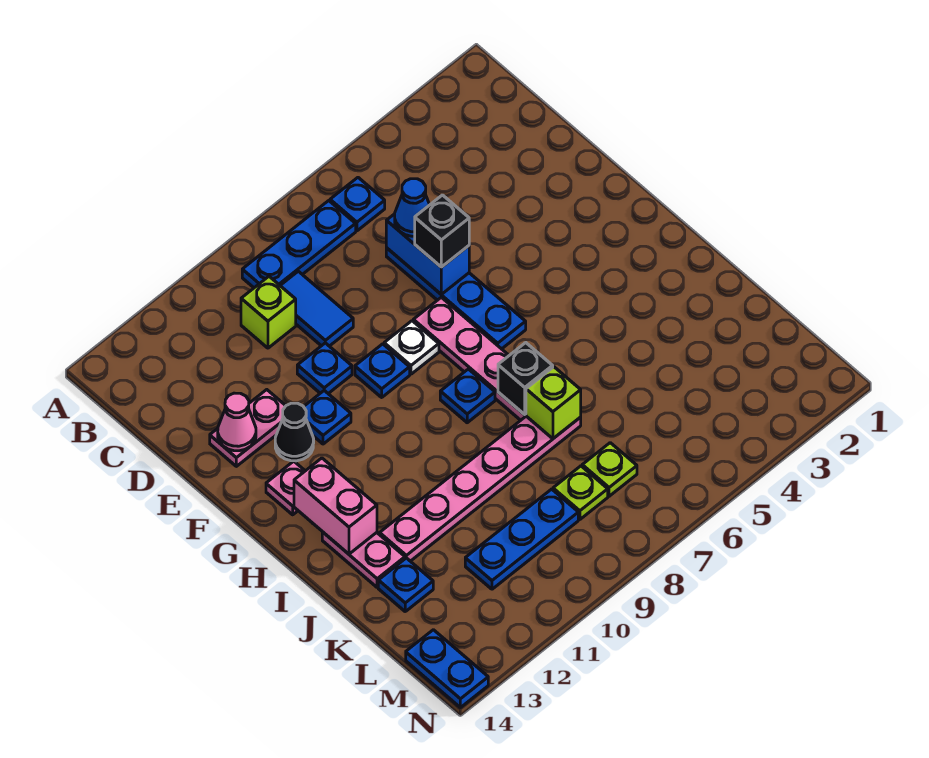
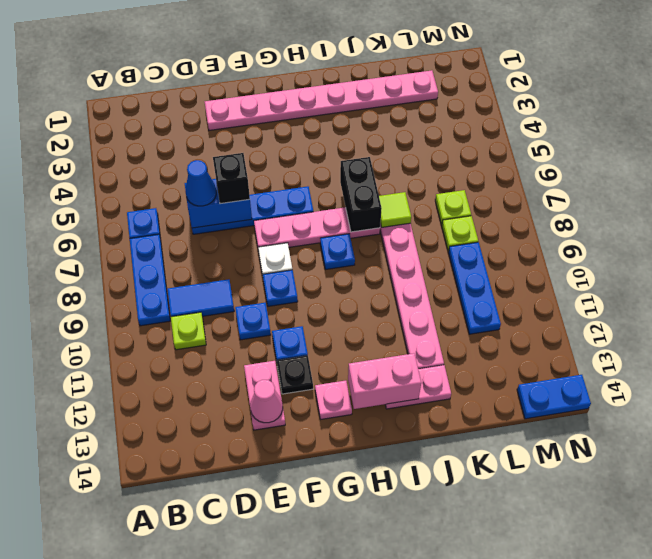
lime 1x1 brick [241,277,296,348] -> lime 1x1 plate [171,312,206,350]
none -> pink 1x8 plate [205,70,438,130]
black 1x1 cone [275,403,314,461] -> black 1x1 plate [277,356,313,394]
black 1x1 brick [498,343,553,415] -> black 1x2 brick [340,157,382,232]
lime 1x1 brick [526,367,581,439] -> lime 1x1 tile [379,192,411,227]
blue 1x1 plate [378,558,433,611] -> none

